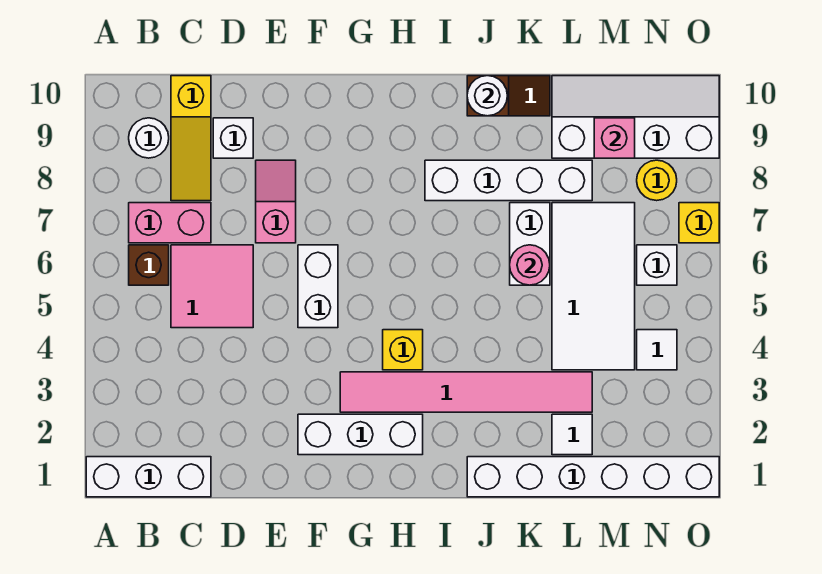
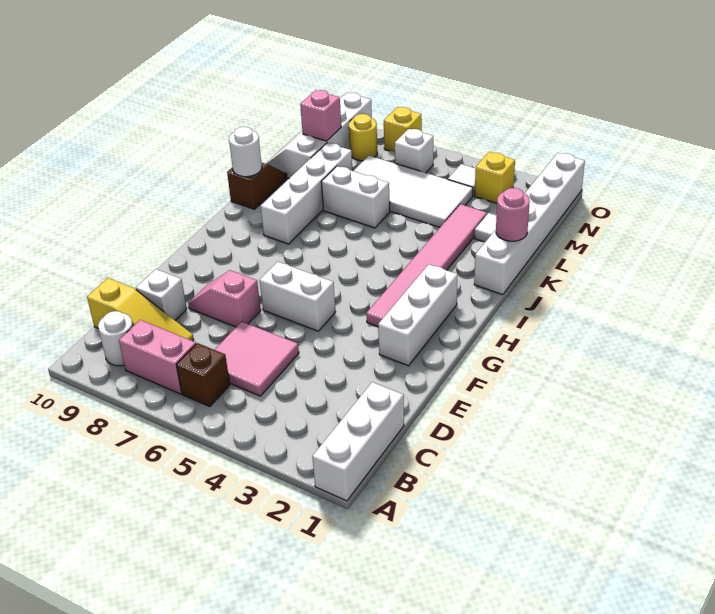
pink 1x2 brick [129,203,211,243] -> pink 1x2 brick turned to [119,320,196,394]
yellow 1x1 brick [383,330,423,370] -> yellow 1x1 brick moved to [475,152,515,203]
pink 1x1 round brick [510,245,550,285] -> pink 1x1 round brick moved to [496,188,530,241]

